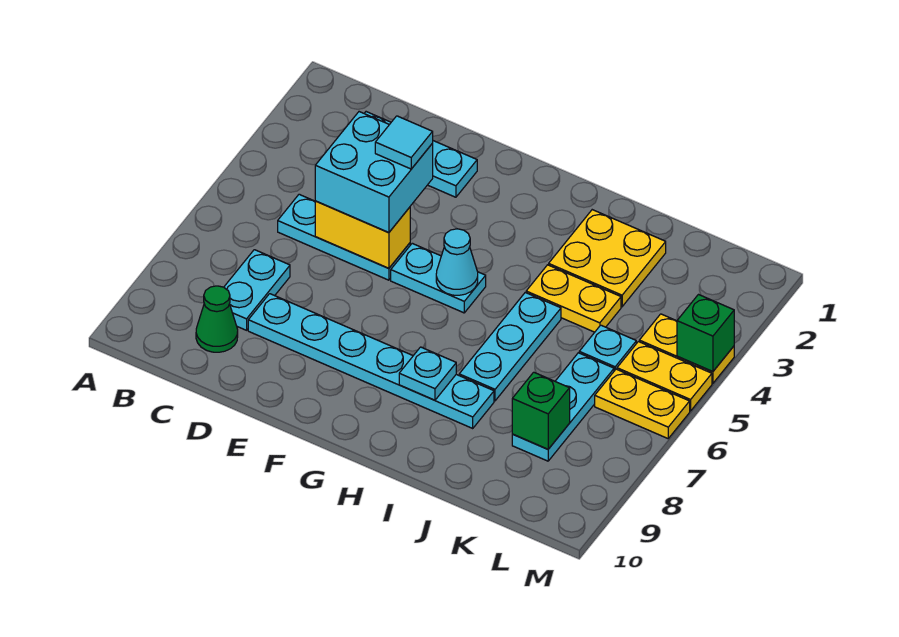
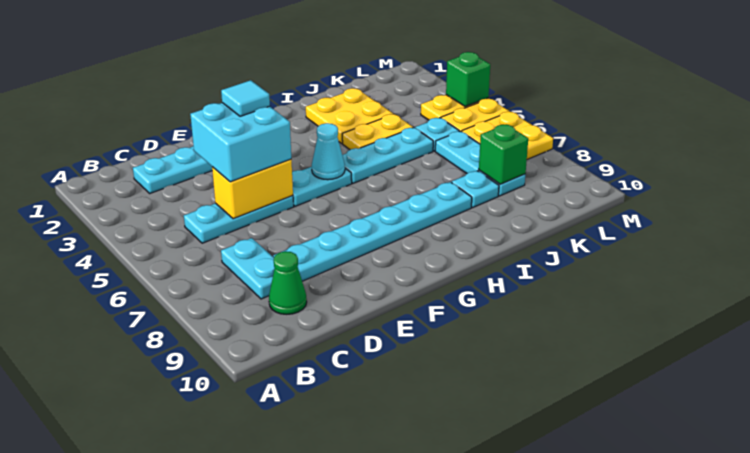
cyan 1x1 plate [399,347,456,400] -> cyan 1x1 plate moved to [452,171,499,208]
cyan 1x3 plate [459,293,561,401] -> cyan 1x3 plate turned to [342,128,433,183]
yellow 1x2 plate [595,369,690,438] -> yellow 2x2 plate [462,112,553,159]

